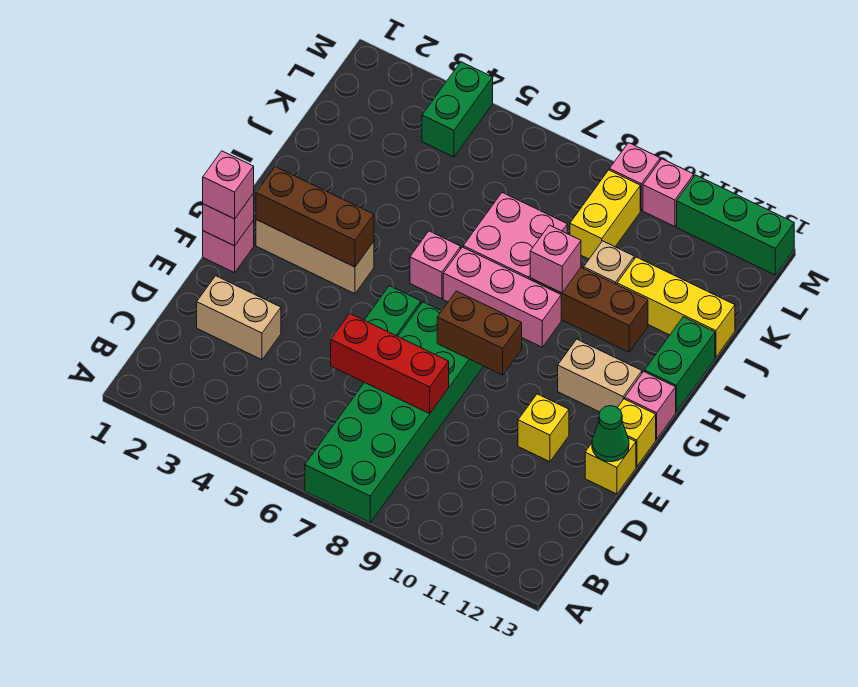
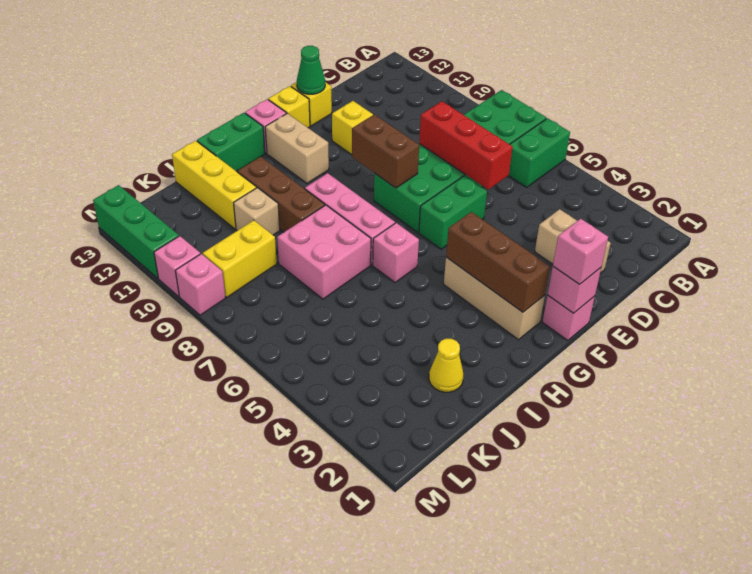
pink 1x1 brick [530,225,581,293] -> none
none -> yellow 1x1 cone [429,339,463,392]
green 1x2 brick [422,62,493,157] -> green 1x2 brick moved to [509,118,570,187]

